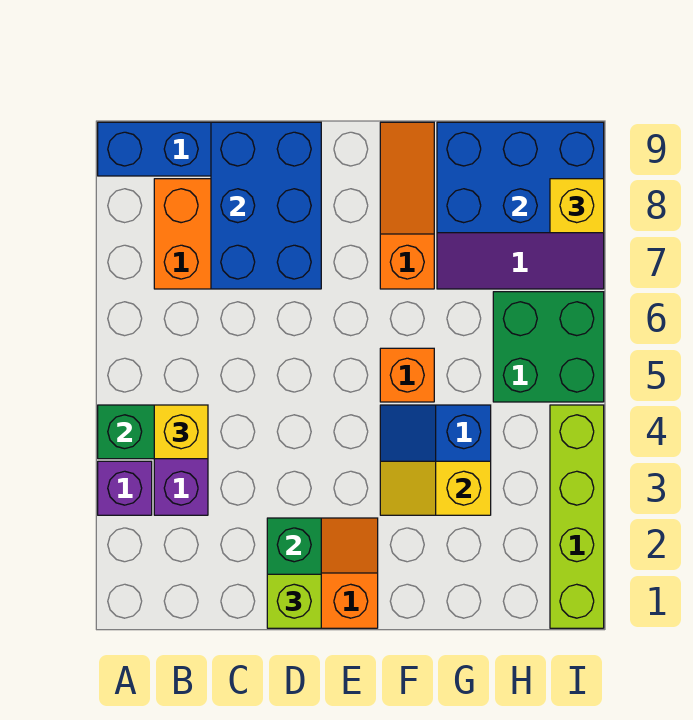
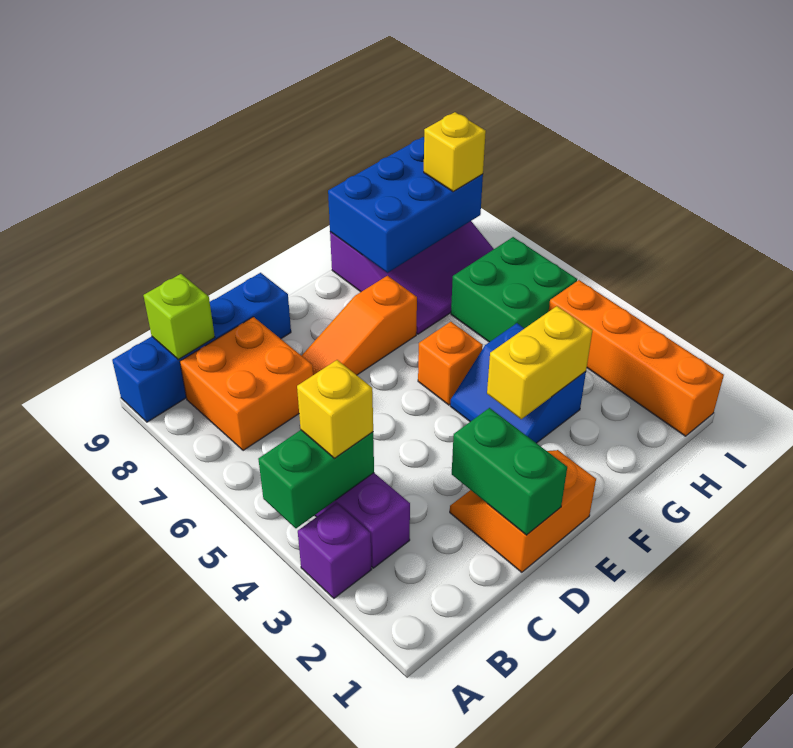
blue 2x3 brick [211,122,321,289] -> none
lime 1x1 brick [267,574,321,628] -> lime 1x1 brick moved to [143,274,215,360]
yellow 1x2 slope [380,461,491,515] -> yellow 1x2 brick [487,306,593,419]
orange 1x3 slope [380,122,434,289] -> orange 1x3 slope turned to [302,276,417,375]
lime 1x4 brick [550,405,604,628] -> orange 1x4 brick [549,280,724,436]

